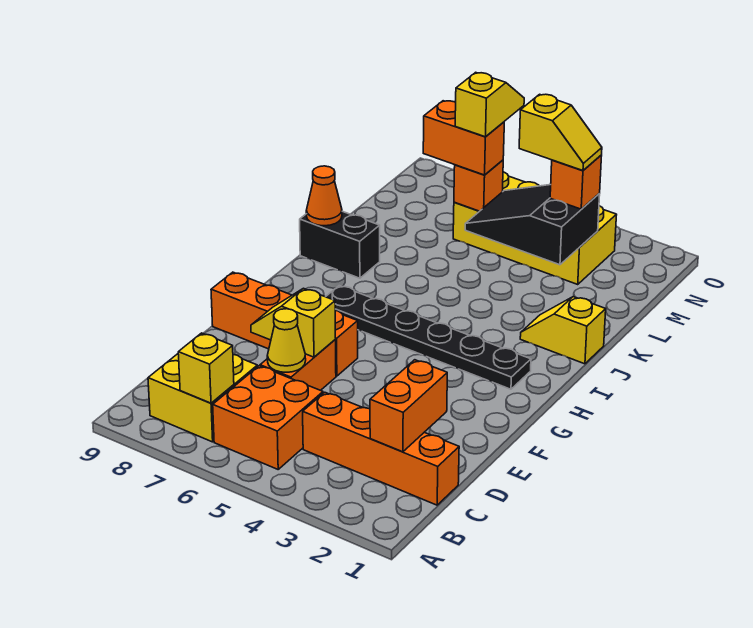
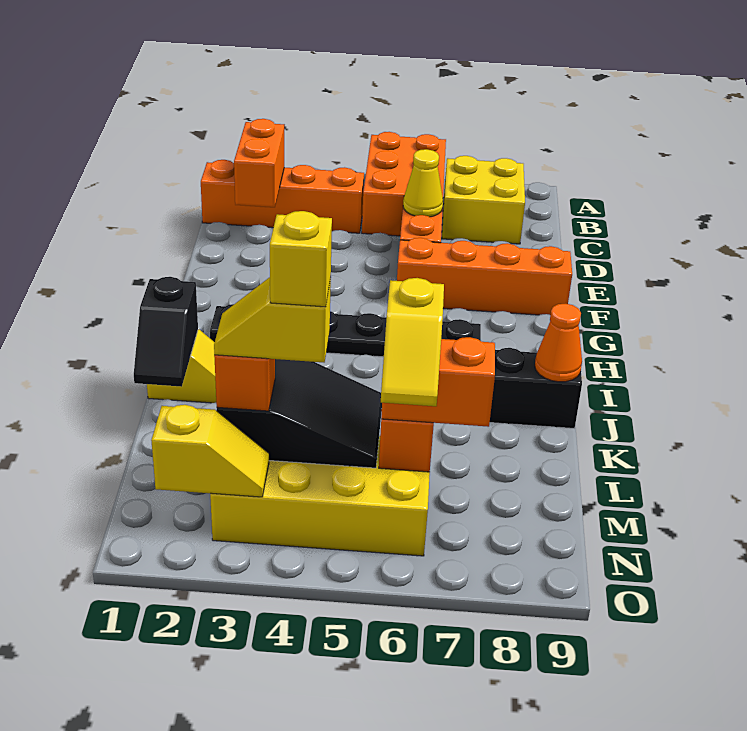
orange 2x2 brick [213,366,323,469] -> orange 2x3 brick [362,132,446,236]
yellow 1x1 brick [178,333,234,403] -> yellow 1x1 brick moved to [270,211,332,307]
yellow 1x2 slope [251,288,336,357] -> yellow 1x2 slope moved to [151,405,269,497]
none -> black 1x2 slope [134,277,198,387]

